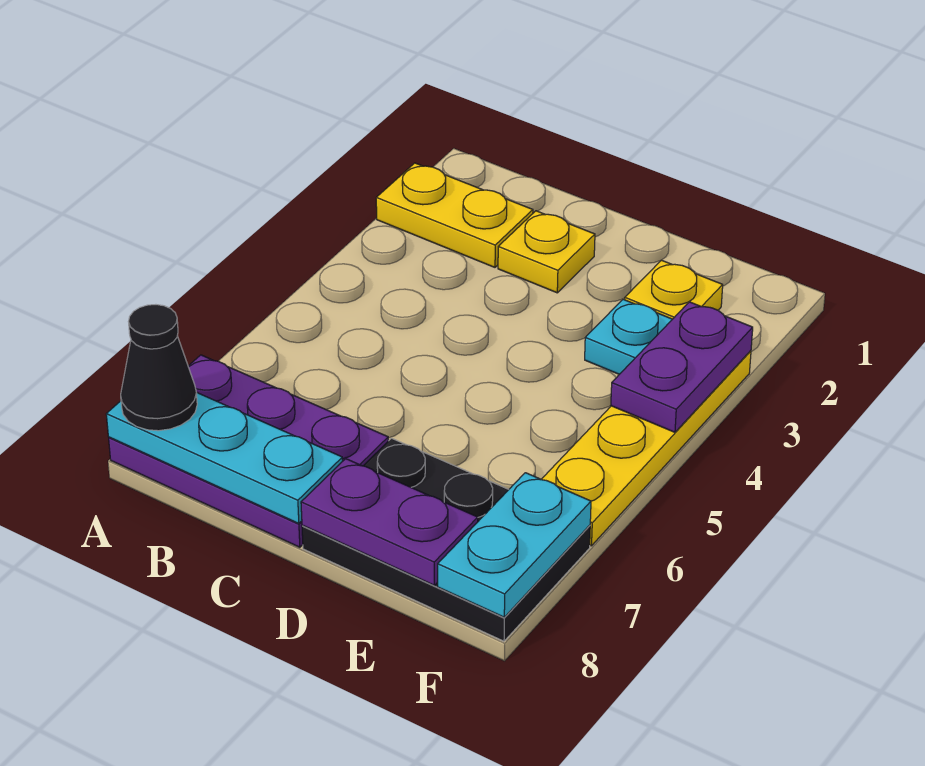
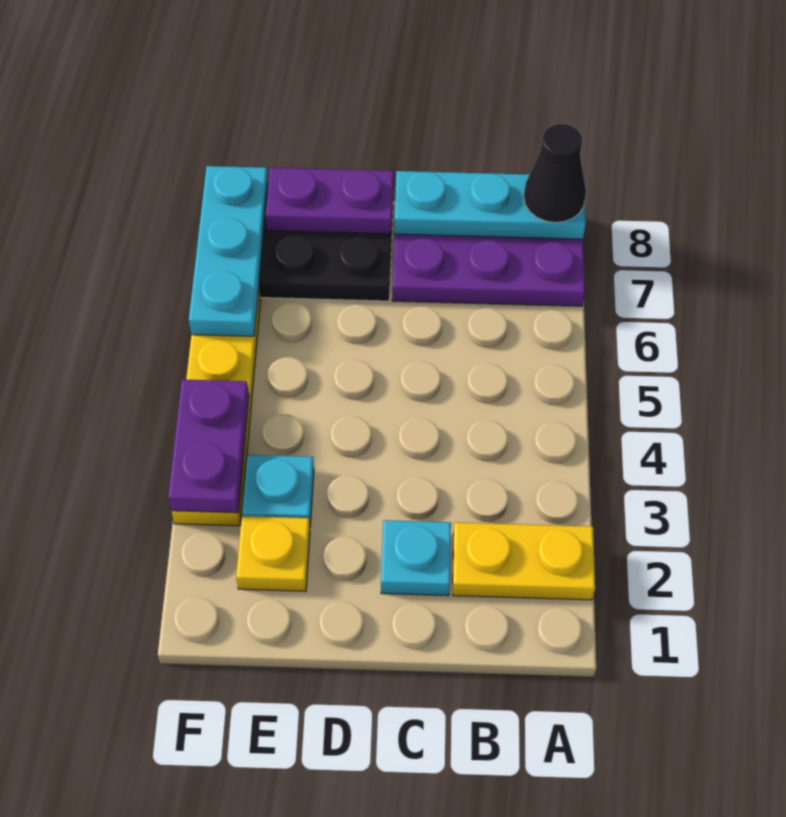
yellow 1x1 plate [498,211,595,293] -> cyan 1x1 plate [381,520,451,596]
cyan 1x2 plate [438,473,591,617] -> cyan 1x3 plate [189,166,268,336]

